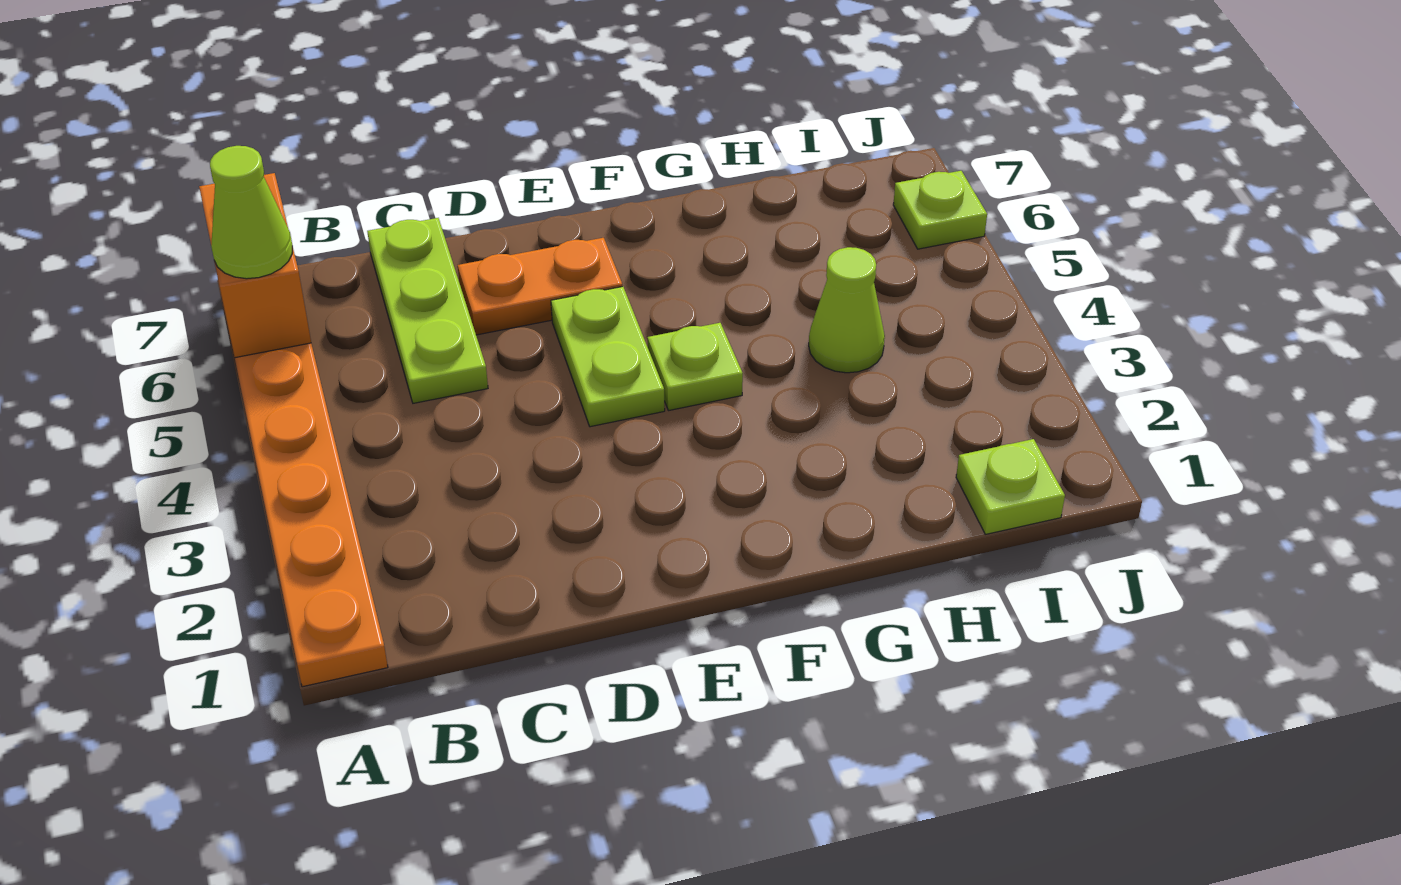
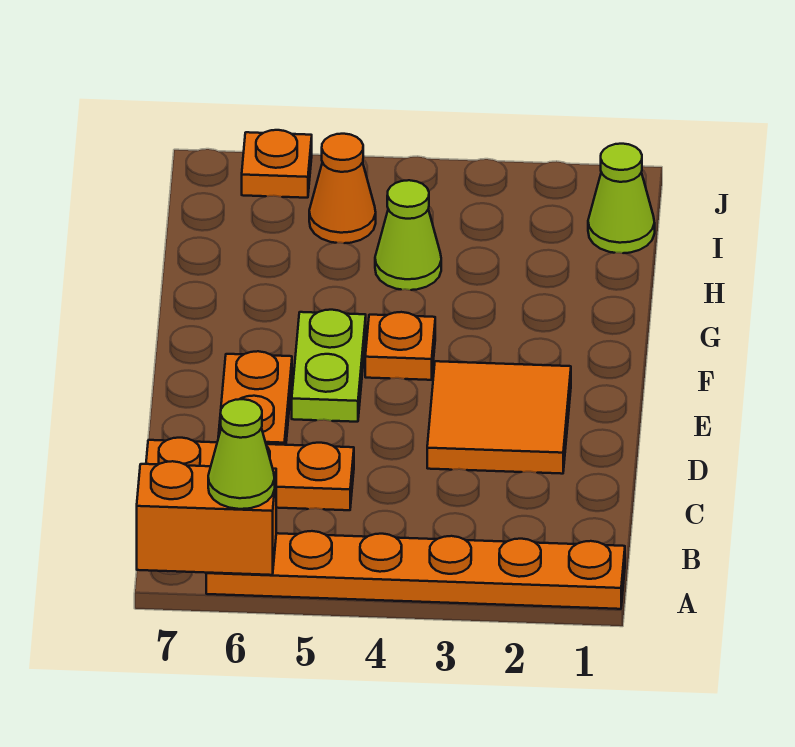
lime 1x3 plate [367,218,488,403] -> orange 1x3 plate [146,438,354,510]
none -> orange 2x2 tile [427,361,571,474]
lime 1x2 plate [551,286,665,427] -> lime 1x2 plate turned to [292,310,366,422]
lime 1x1 plate [647,323,743,411] -> orange 1x1 plate [365,312,435,380]
lime 1x1 plate [956,439,1065,534] -> lime 1x1 cone [588,144,655,253]
none -> orange 1x1 cone [309,134,376,243]
lime 1x1 plate [893,171,987,249] -> orange 1x1 plate [242,130,312,198]

